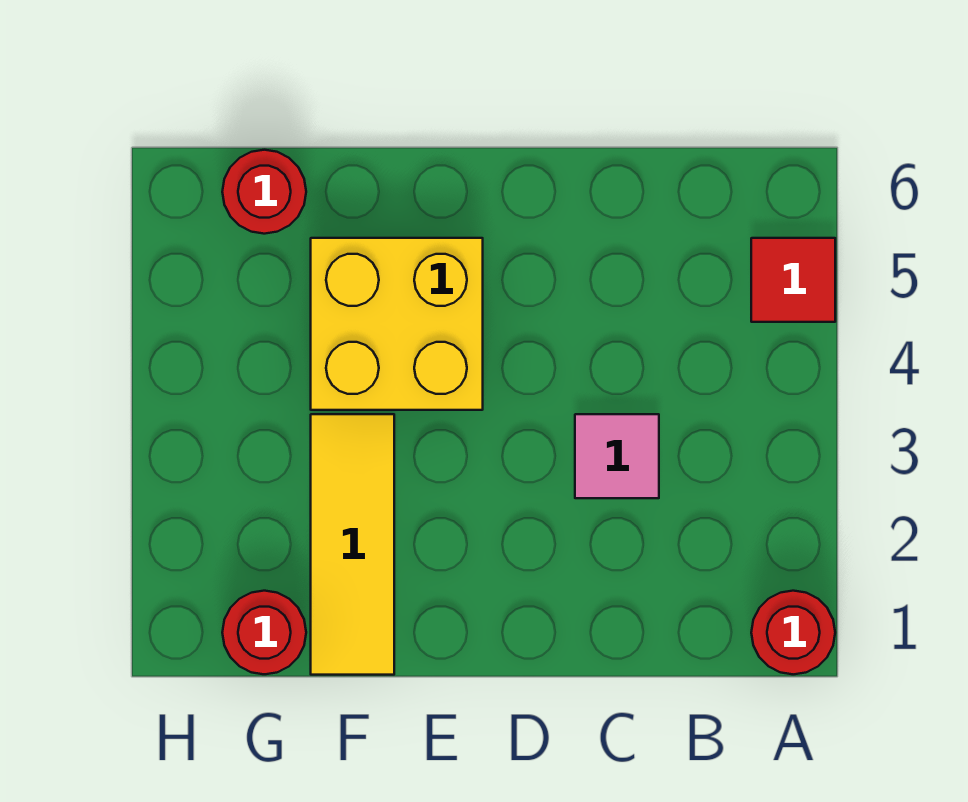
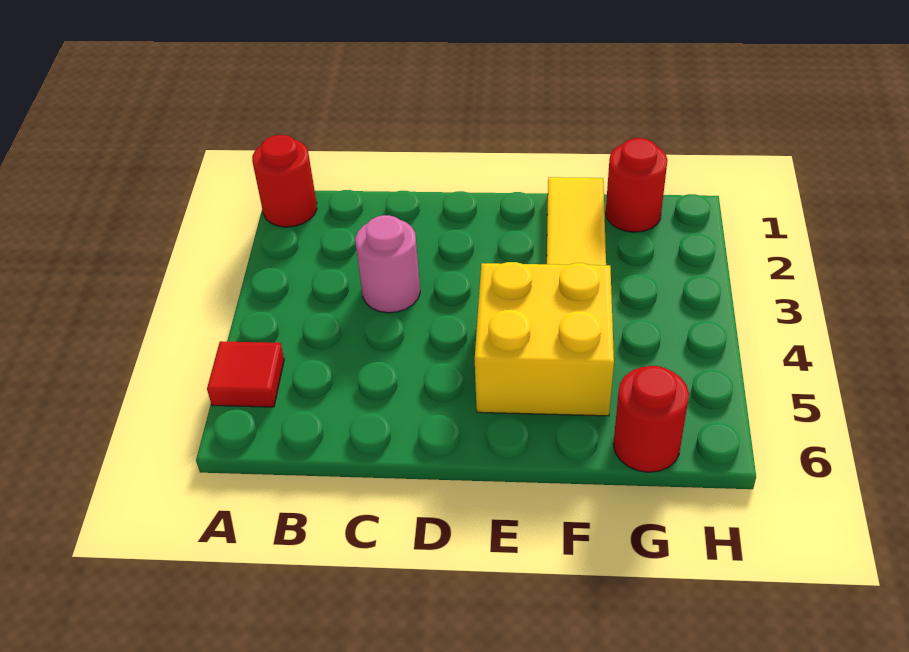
pink 1x1 tile [575,414,659,498] -> pink 1x1 round brick [355,215,420,313]

